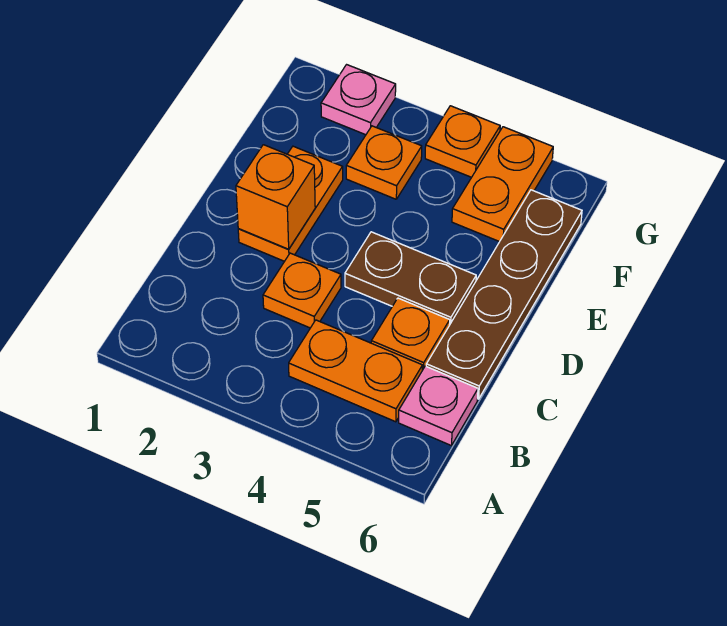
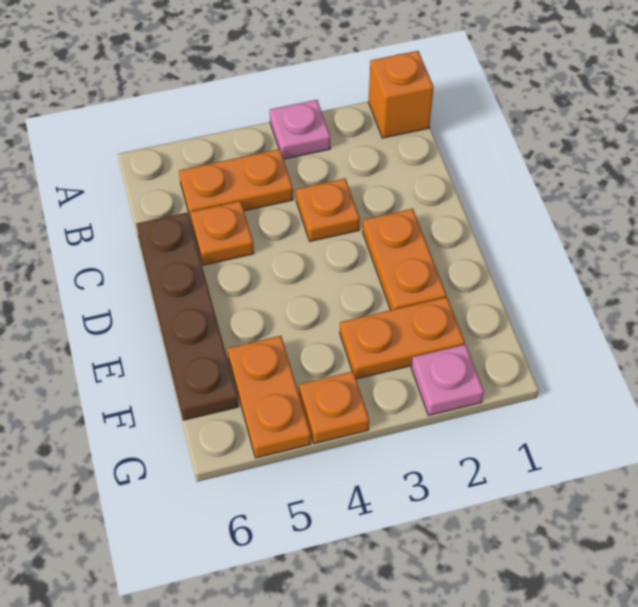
pink 1x1 plate [399,366,478,446] -> pink 1x1 plate moved to [270,100,330,159]
orange 1x1 brick [236,145,315,249] -> orange 1x1 brick moved to [368,51,434,138]
brown 1x2 plate [345,232,476,325] -> none
orange 1x1 plate [346,126,422,199] -> orange 1x2 plate [340,297,465,379]

